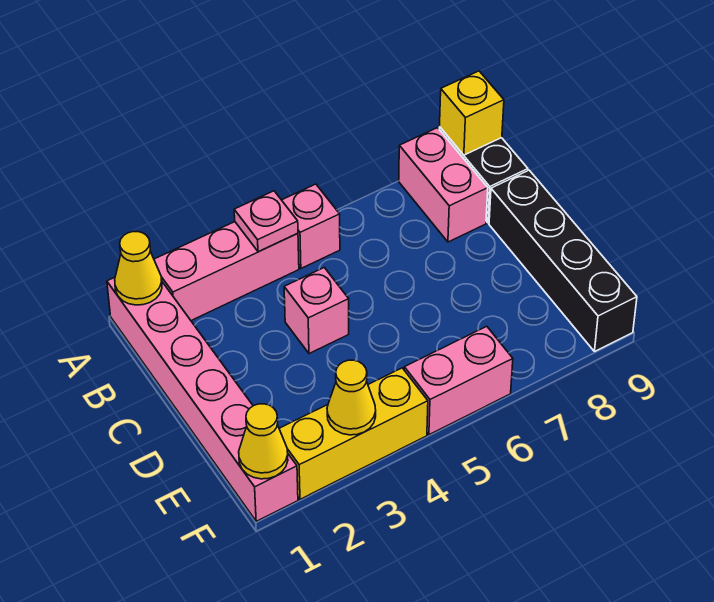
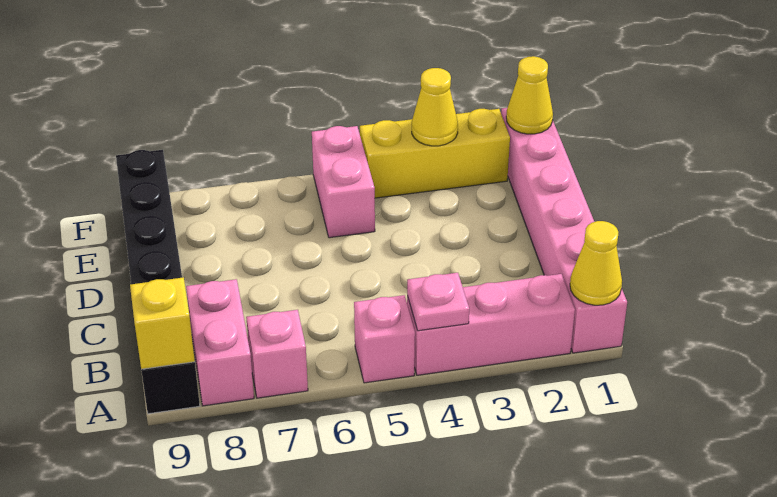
pink 1x1 brick [284,268,349,354] -> pink 1x1 brick moved to [246,310,308,398]
pink 1x2 brick [404,326,513,435] -> pink 1x2 brick turned to [312,126,375,238]

